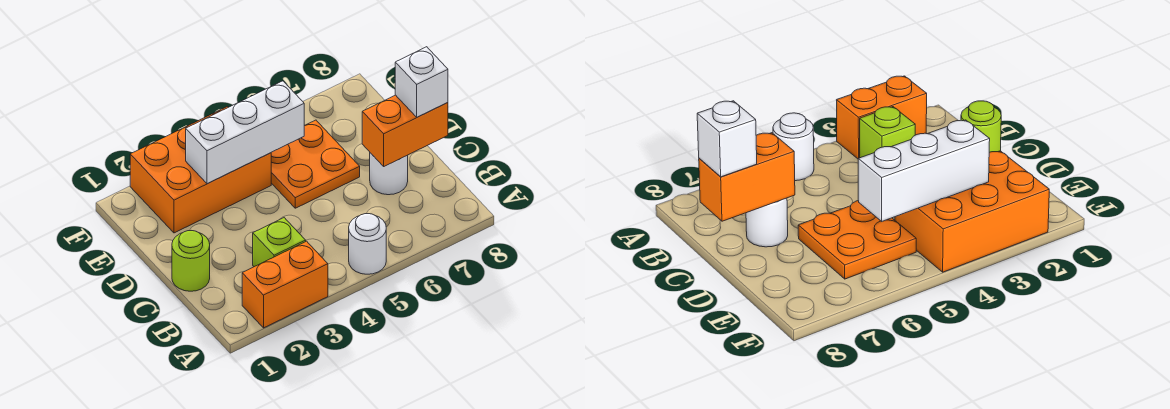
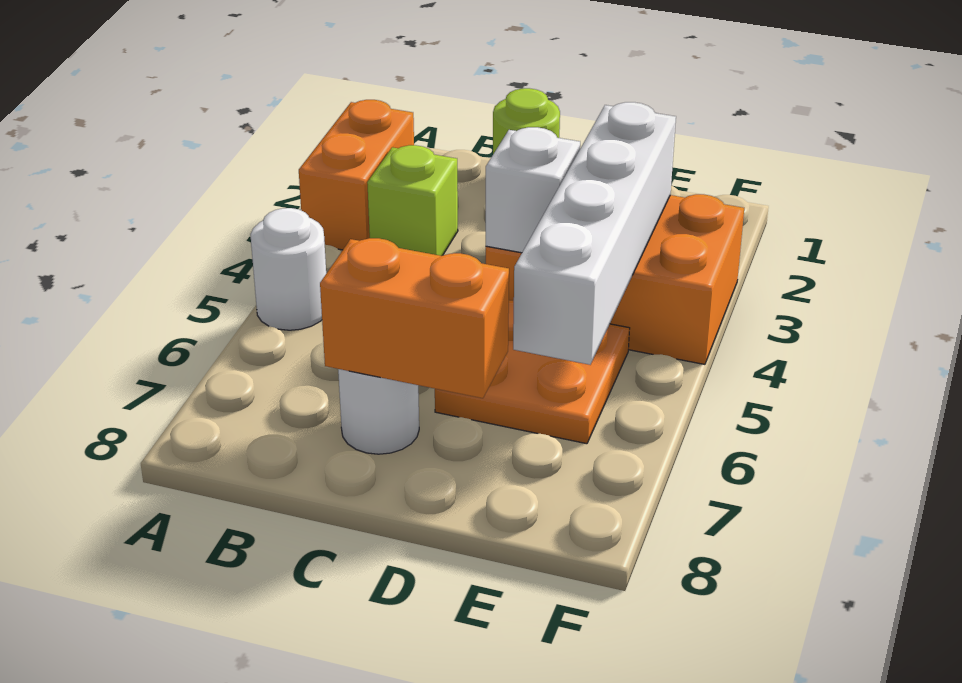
orange 1x2 brick [362,95,448,166] -> orange 1x2 brick turned to [320,238,509,398]
white 1x1 brick [395,47,448,117] -> white 1x1 brick moved to [486,127,580,253]
orange 2x3 brick [130,107,271,233] -> orange 2x3 brick turned to [486,194,744,364]
white 1x3 brick [186,81,304,184] -> white 1x4 brick [513,102,676,365]

